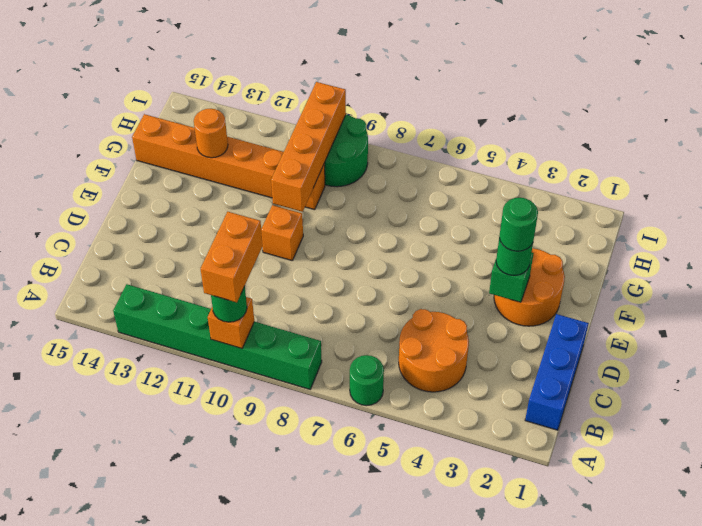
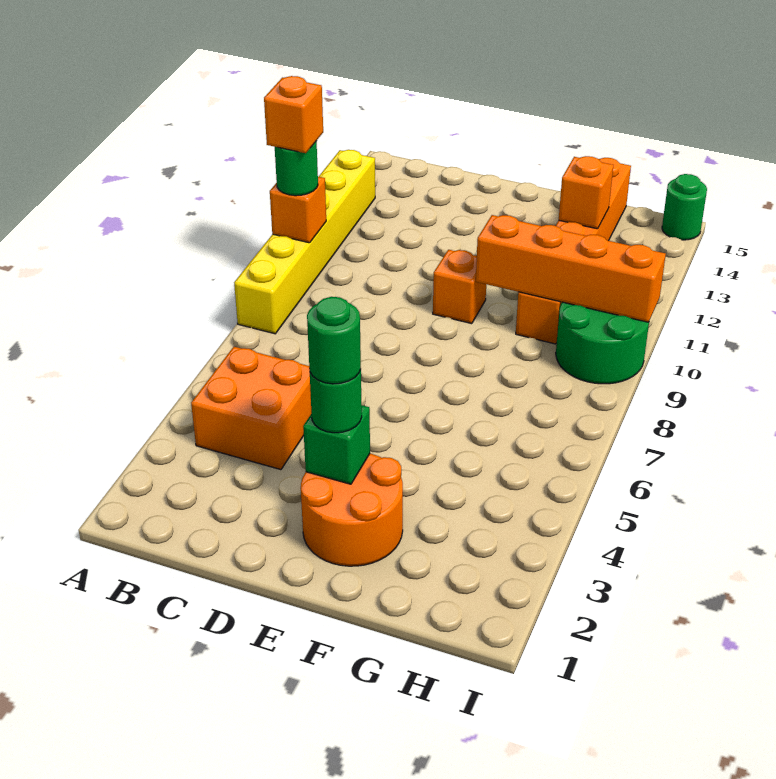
green 1x1 round brick [350,355,384,406] -> green 1x1 round brick moved to [662,174,707,240]
green 1x6 brick [113,284,322,389] -> yellow 1x6 brick [234,150,375,334]
orange 1x2 brick [201,212,263,302] -> orange 1x1 brick [264,76,323,153]
blue 1x3 brick [525,314,589,430] -> none
orange 2x2 round brick [399,309,469,392] -> orange 2x2 brick [191,347,312,470]
orange 1x1 round brick [194,109,228,158] -> orange 1x1 brick [559,156,613,229]

